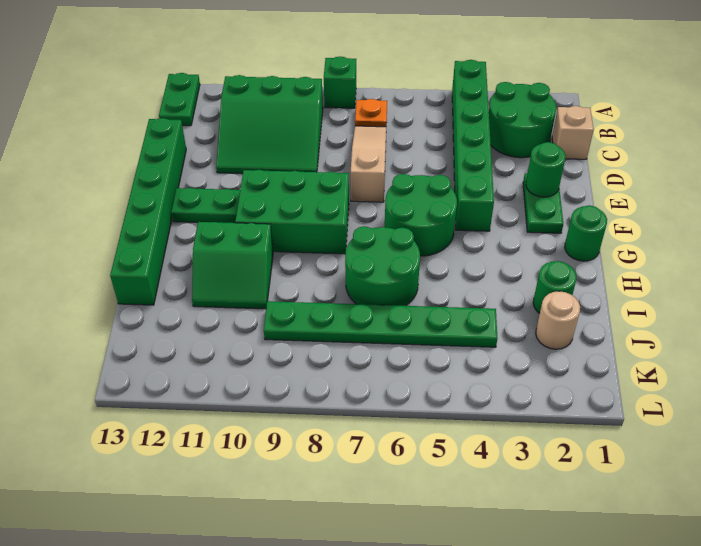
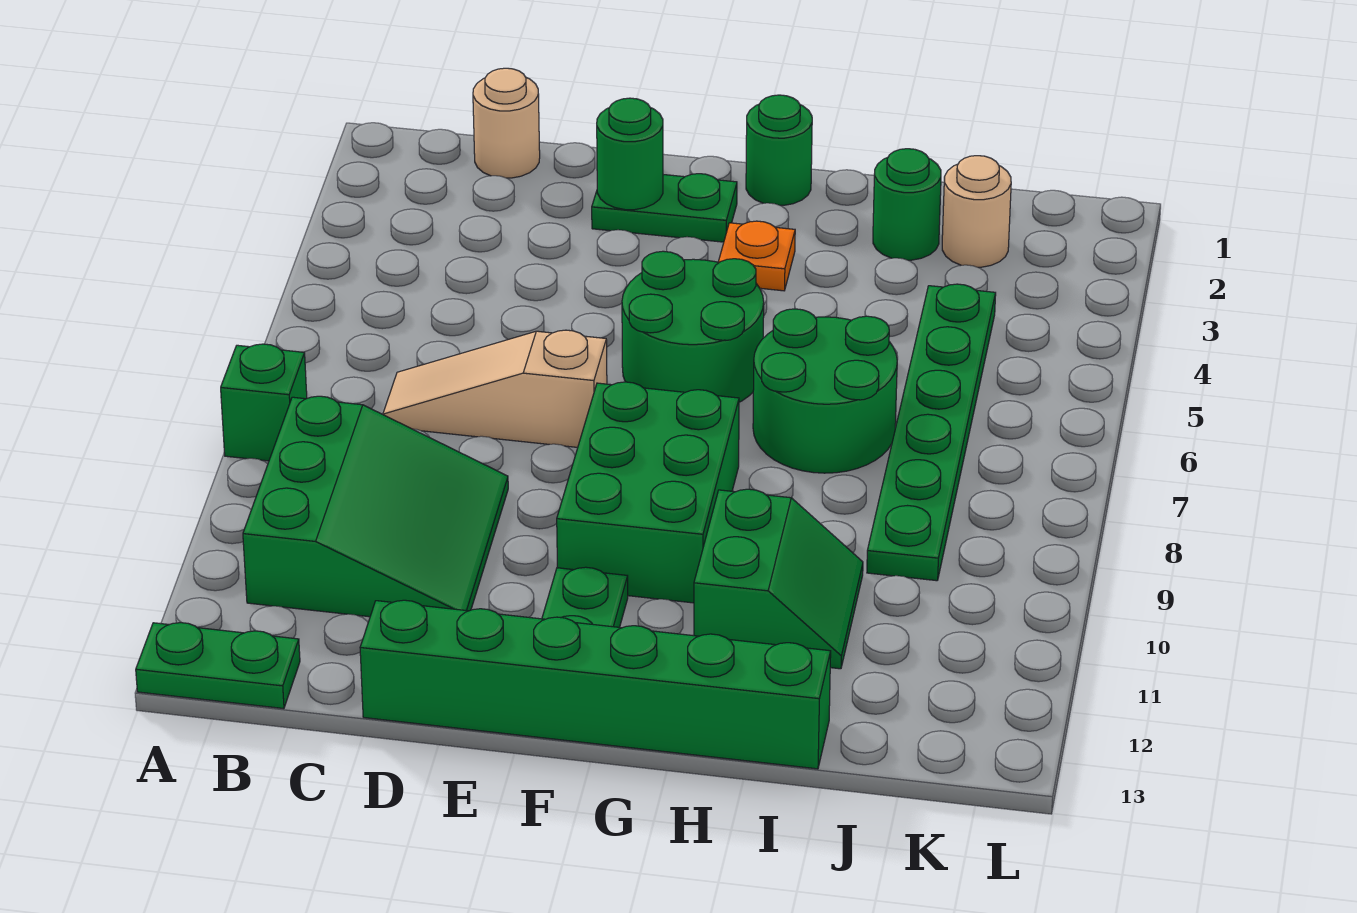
green 1x6 brick [452,60,494,231] -> none
green 2x2 round brick [489,82,556,158] -> none
orange 1x1 plate [355,99,387,127] -> orange 1x1 plate moved to [718,221,795,291]
tan 1x1 brick [552,106,594,159] -> tan 1x1 round brick [473,68,540,178]

